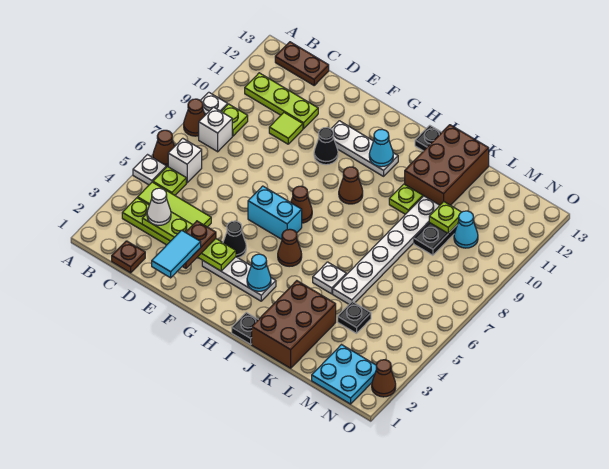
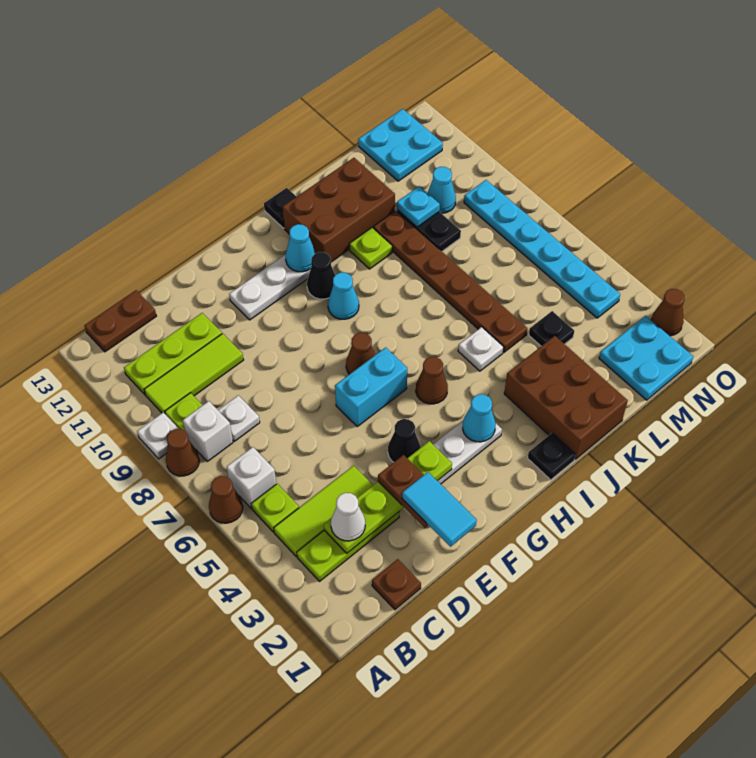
white 1x1 plate [133,155,166,185] -> white 1x1 plate moved to [218,395,260,441]
lime 1x1 tile [269,113,303,144] -> lime 1x3 tile [144,333,243,413]
black 1x1 cone [314,128,338,165] -> black 1x1 cone moved to [307,252,335,299]
brown 1x1 cone [339,167,363,204] -> cyan 1x1 cone [328,272,359,319]
brown 2x3 brick [405,125,489,205] -> brown 2x3 brick turned to [283,158,395,262]
white 1x6 plate [333,196,440,304] -> brown 1x6 plate [373,211,527,352]
lime 1x1 plate [429,202,461,234] -> cyan 1x1 plate [397,186,440,227]
none -> cyan 2x2 plate [358,109,443,181]
none -> cyan 1x6 plate [464,180,620,318]

